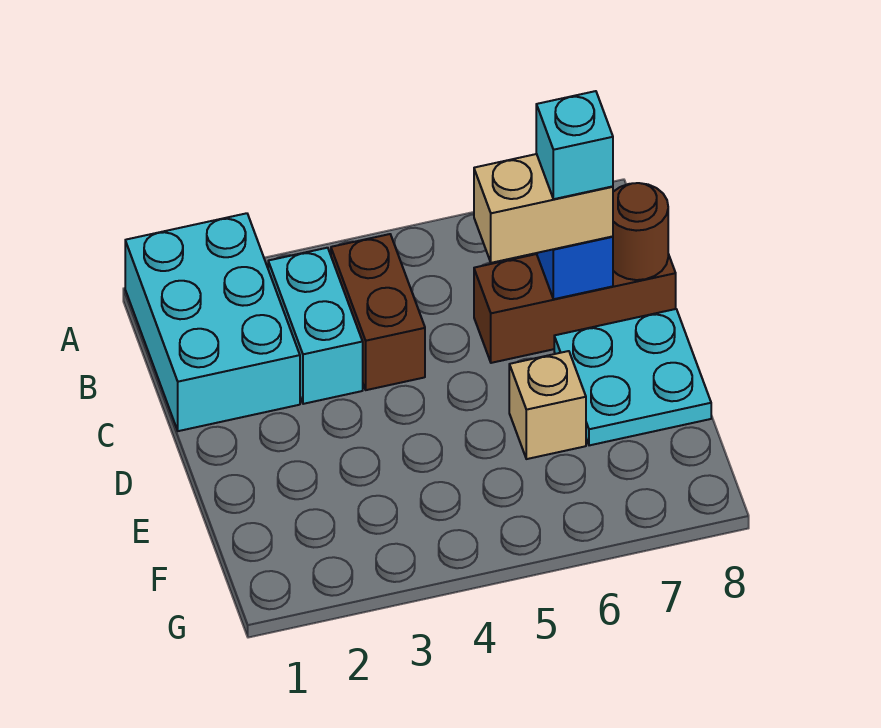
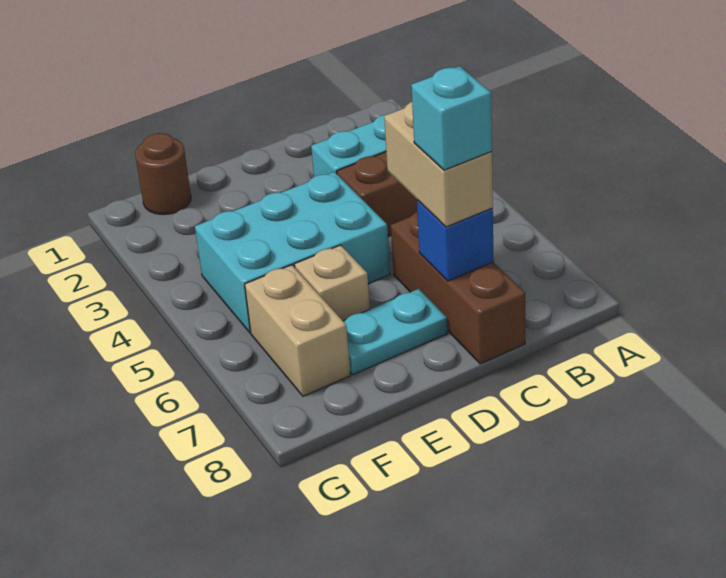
cyan 2x3 brick [125,213,300,431] -> cyan 2x3 brick moved to [195,172,390,333]
brown 1x1 round brick [613,183,668,280] -> brown 1x1 round brick moved to [135,133,191,215]
cyan 2x2 plate [554,309,711,445] -> cyan 1x2 plate [343,289,447,375]
none -> tan 1x2 brick [245,265,350,396]

